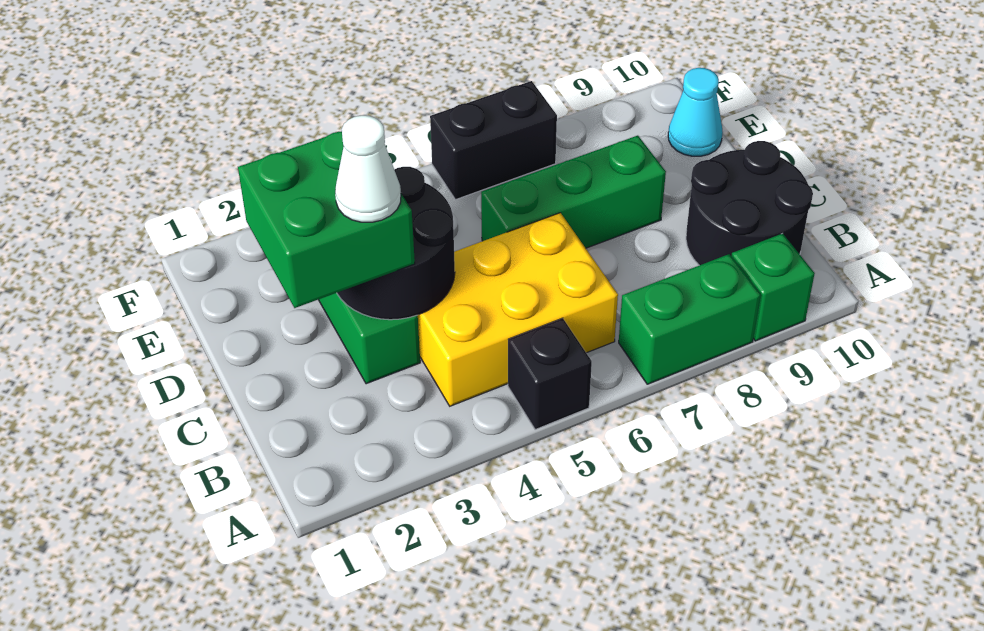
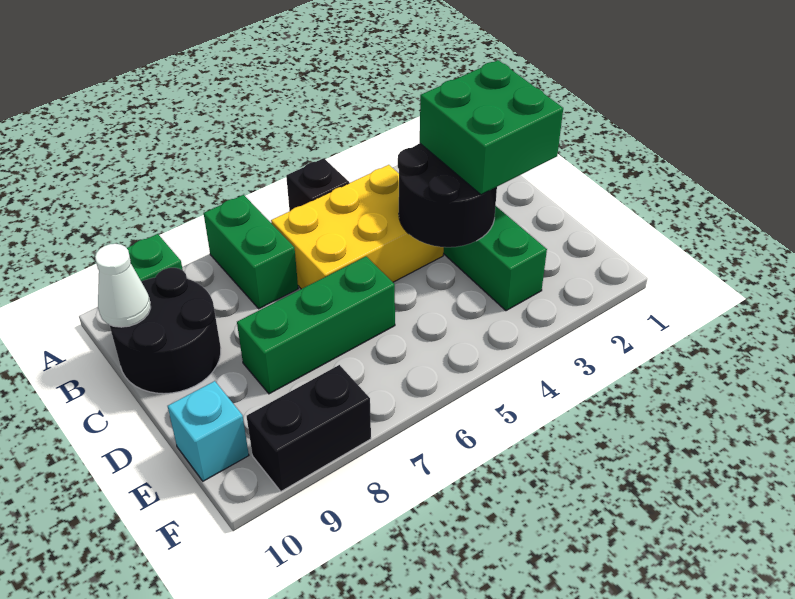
green 1x2 brick [619,254,760,384] -> green 1x2 brick turned to [204,195,298,309]
white 1x1 cone [335,115,401,222] -> white 1x1 cone moved to [95,244,151,327]
cyan 1x1 cone [668,68,723,156] -> cyan 1x1 brick [168,381,249,481]
black 1x2 brick [430,81,557,200] -> black 1x2 brick moved to [247,365,371,491]

